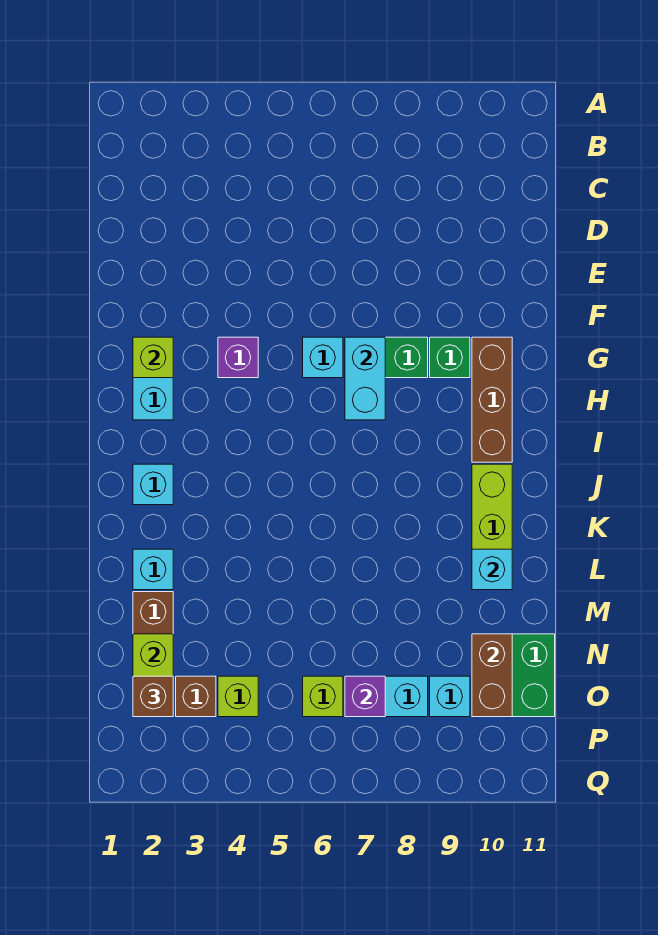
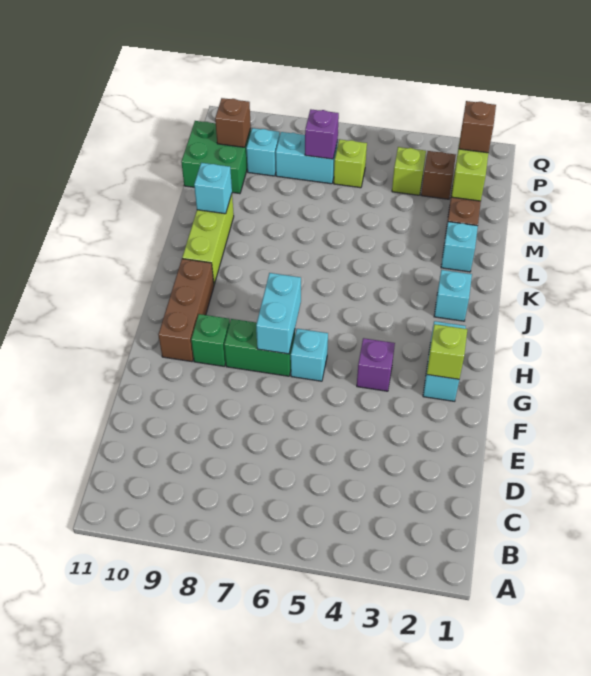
brown 1x2 brick [472,634,512,717] -> brown 1x1 brick [215,98,251,147]

